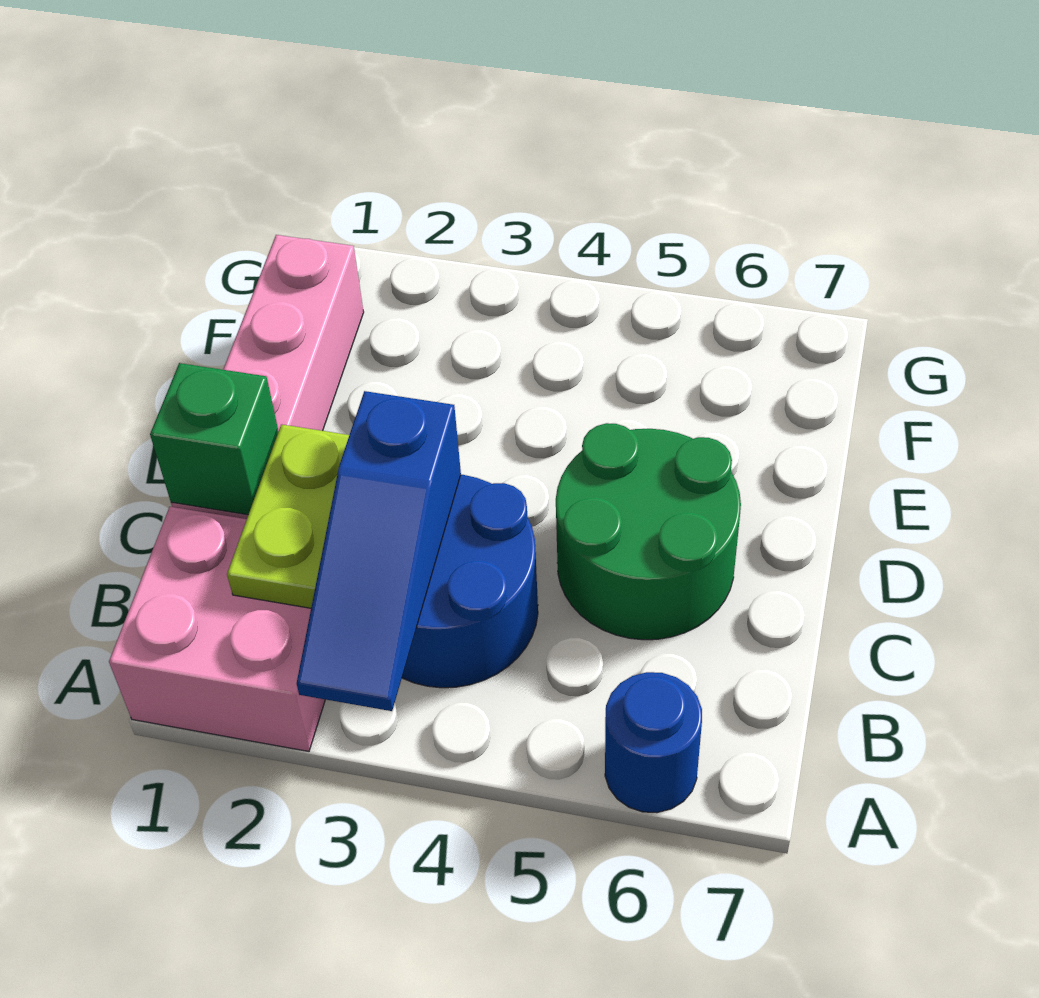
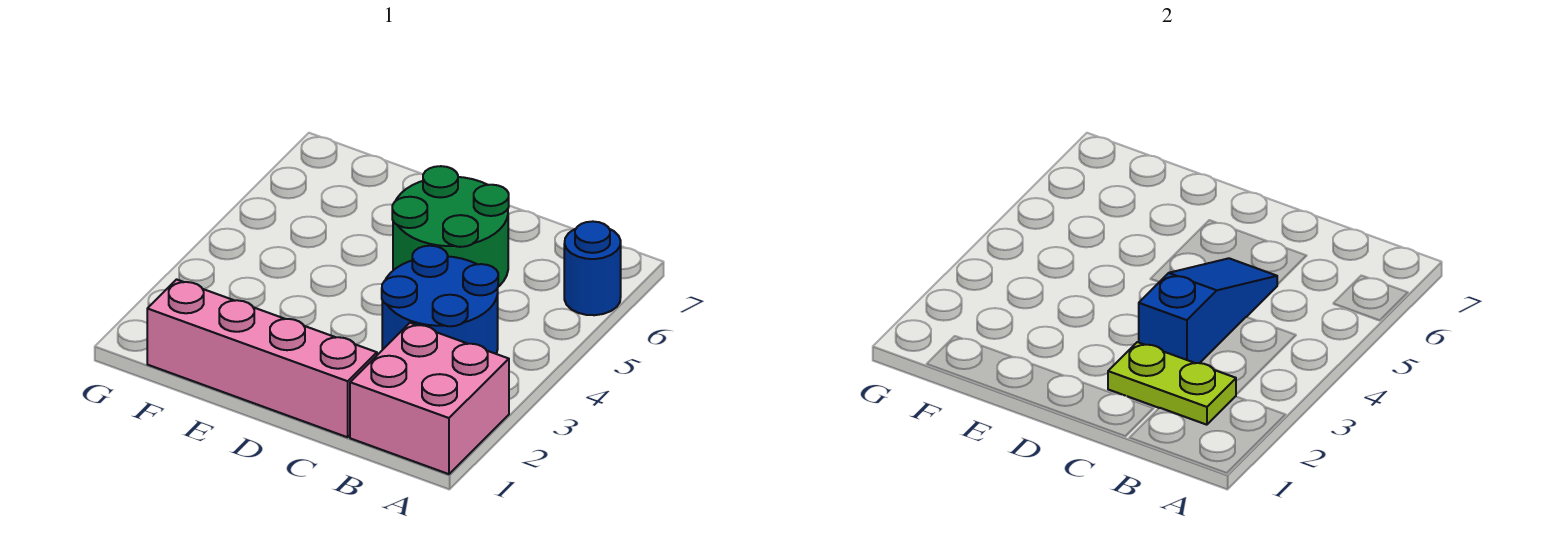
blue 1x3 slope [297,391,461,711] -> blue 1x3 slope turned to [1139,258,1277,363]
green 1x1 brick [150,363,279,515] -> none

